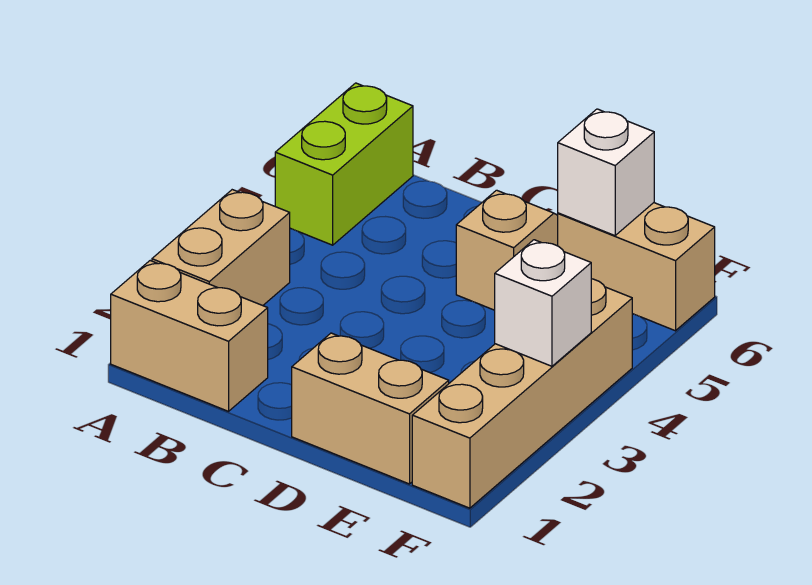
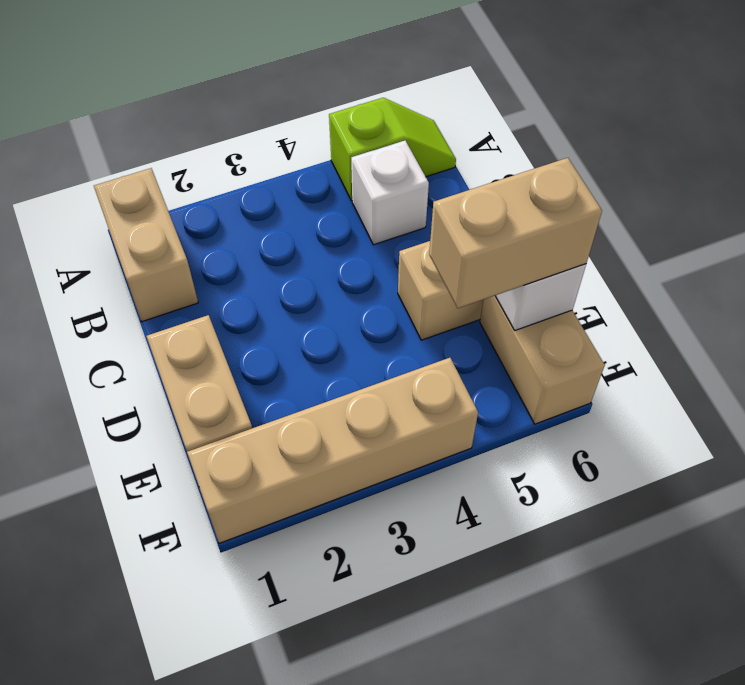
tan 1x2 brick [152,190,290,306] -> tan 1x2 brick moved to [429,158,602,308]
lime 1x2 brick [275,83,413,245] -> lime 1x2 slope [329,98,456,201]
white 1x1 brick [495,240,591,366] -> white 1x1 brick moved to [351,141,429,245]

